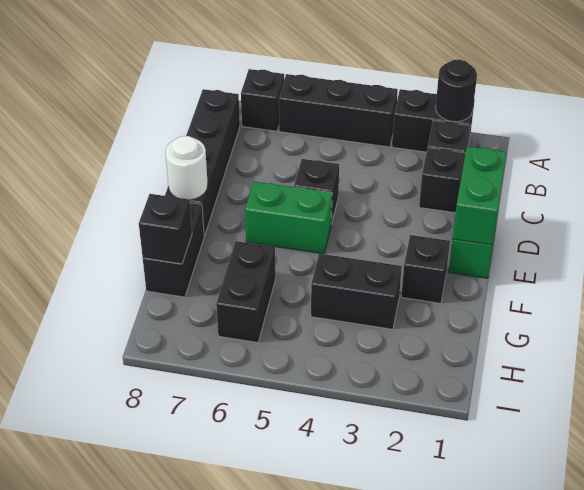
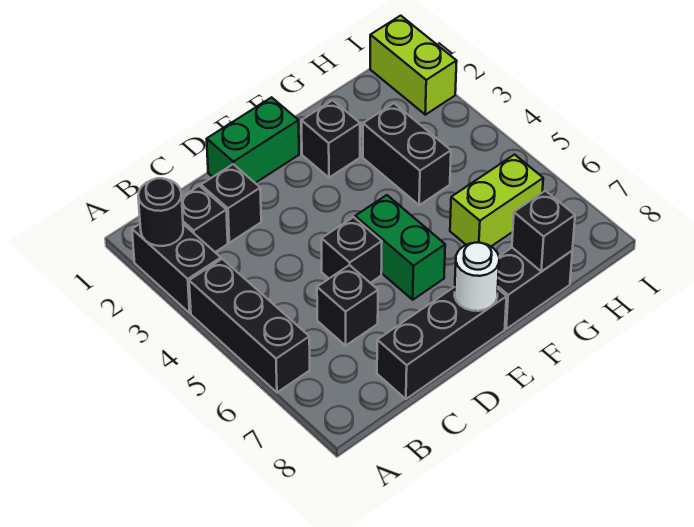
black 1x1 brick [241,69,284,131] -> black 1x1 brick moved to [317,265,378,346]
black 1x4 brick [165,89,240,236] -> black 1x3 brick [377,287,507,399]
green 1x2 brick [453,146,507,245] -> none
black 1x2 brick [216,241,275,343] -> lime 1x2 brick [450,155,543,246]
none -> lime 1x2 brick [370,16,457,115]

